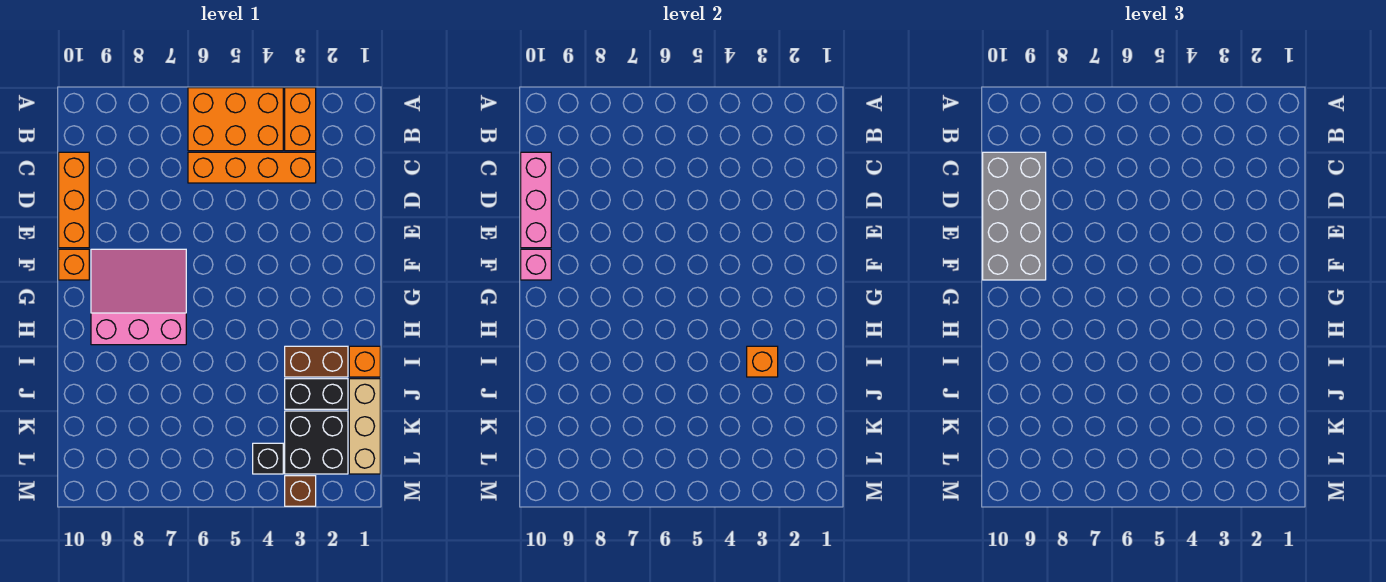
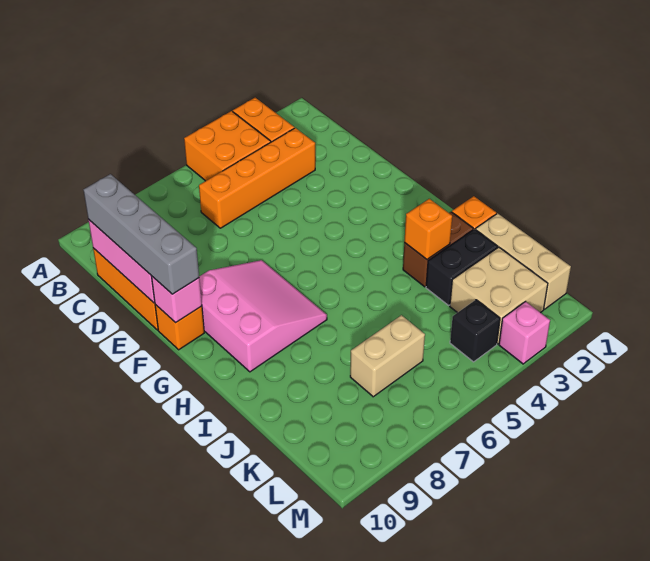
orange 2x3 brick [188,88,283,151] -> orange 2x2 brick [184,111,271,181]
grey 2x4 brick [983,152,1046,280] -> grey 1x4 brick [84,174,199,294]
pink 3x3 slope [91,249,186,345] -> pink 3x3 slope turned to [199,260,327,372]
black 2x2 brick [285,411,348,474] -> tan 2x2 brick [450,247,548,344]
none -> tan 1x2 brick [350,315,425,397]
brown 1x1 brick [285,476,316,506] -> pink 1x1 brick [499,302,550,364]

